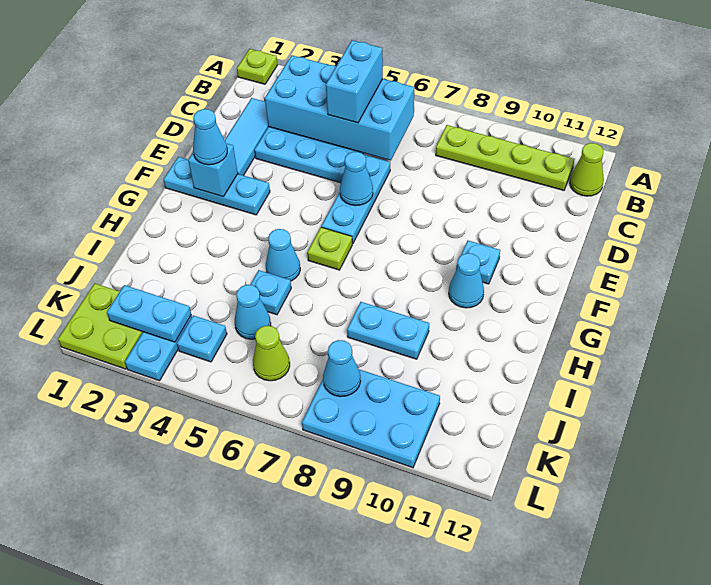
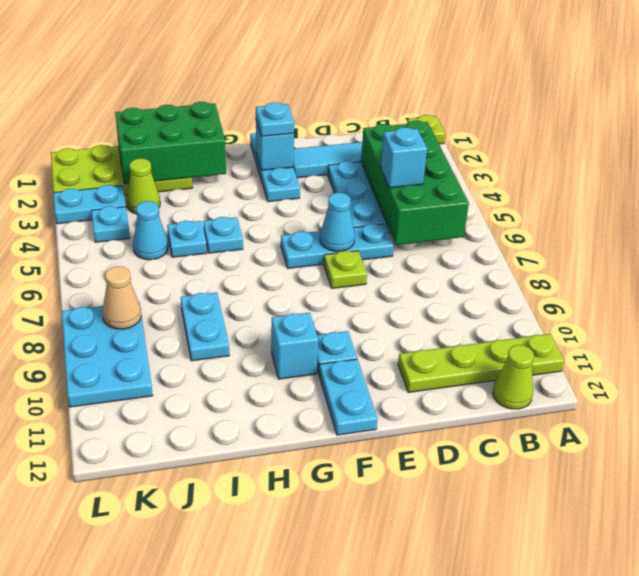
cyan 2x4 brick [265,55,414,160] -> green 2x4 brick [361,121,469,245]
cyan 1x2 brick [326,40,383,123] -> cyan 1x1 brick [381,127,427,188]
lime 1x4 plate [436,125,575,190] -> lime 1x4 plate turned to [398,334,564,393]
cyan 1x1 cone [193,109,227,165] -> cyan 1x1 plate [256,102,294,136]
lime 1x1 plate [307,227,352,270] -> lime 1x1 plate moved to [324,251,367,288]
cyan 1x1 cone [449,253,484,308] -> cyan 1x1 brick [271,313,318,379]
none -> green 2x3 brick [115,102,226,184]
cyan 1x1 cone [266,229,300,281] -> cyan 1x1 plate [203,217,243,253]
lime 2x2 plate [58,283,143,369] -> lime 2x4 plate [51,145,193,195]
cyan 1x2 plate [107,285,191,342] -> cyan 1x2 plate moved to [319,359,377,435]
lime 1x1 cone [253,326,290,381] -> lime 1x1 cone moved to [126,158,160,214]
cyan 1x1 cone [323,340,361,397] -> tan 1x1 cone [102,266,141,329]

